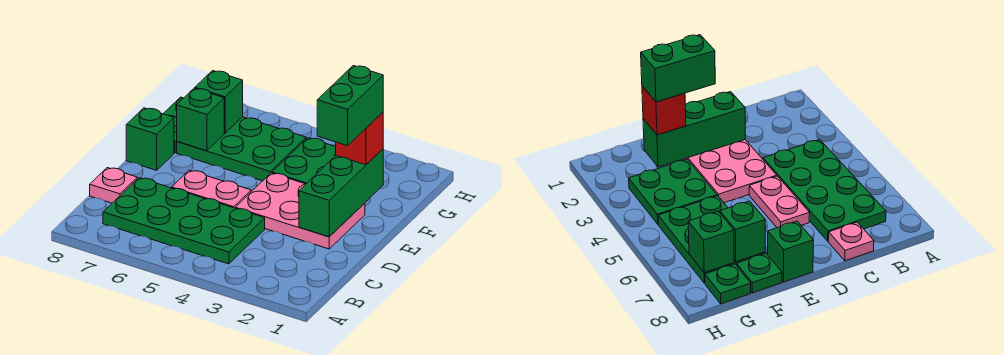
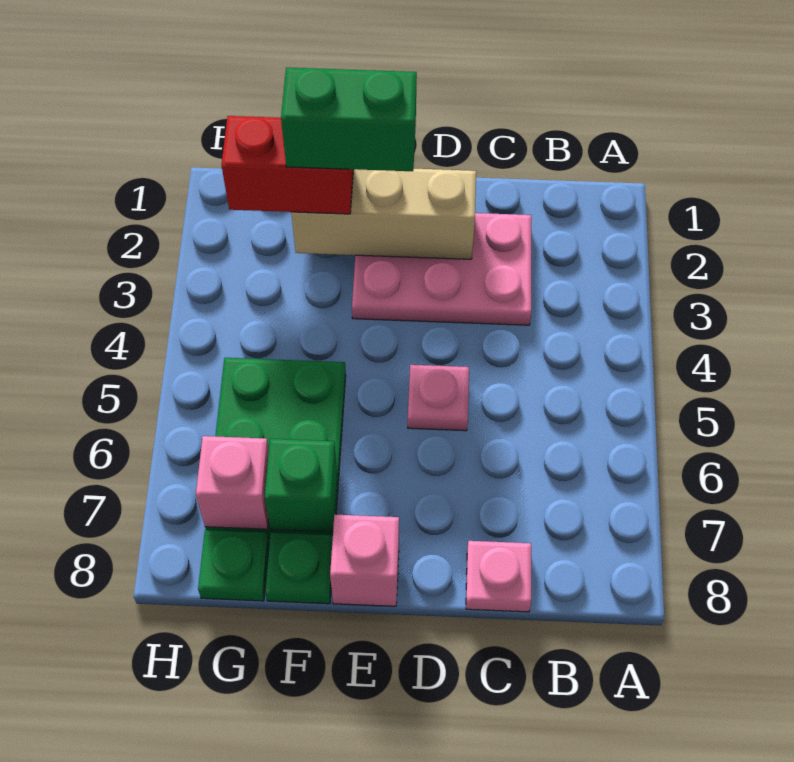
green 2x4 plate [103,178,265,264] -> none
pink 2x3 plate [235,173,365,249] -> pink 2x3 plate turned to [352,213,531,325]
green 1x3 brick [299,149,383,237] -> tan 1x3 brick [291,169,476,259]
pink 1x2 plate [172,170,251,208] -> pink 1x1 plate [408,365,469,431]
green 1x1 brick [126,108,174,170] -> pink 1x1 brick [330,515,399,606]
red 1x1 brick [336,112,383,165] -> red 1x2 brick [221,116,354,214]
green 2x2 plate [272,138,336,184] -> none
green 1x1 brick [195,71,243,133] -> pink 1x1 brick [196,436,269,529]

